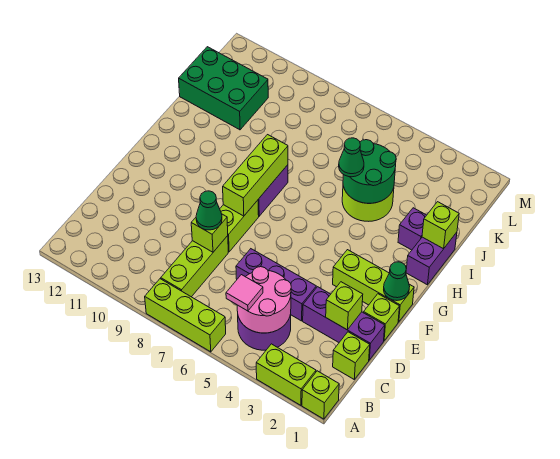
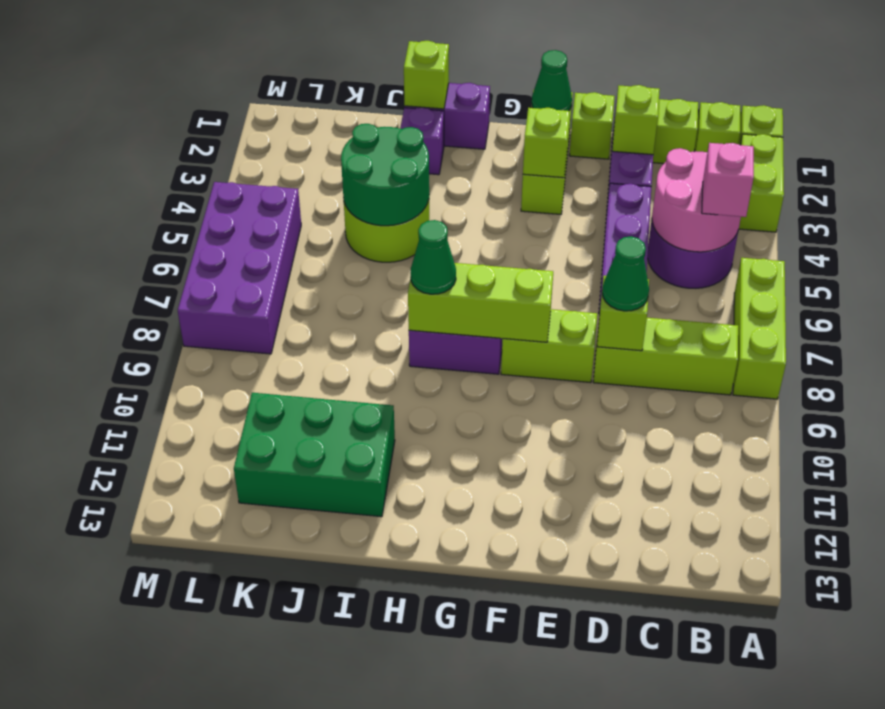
none -> lime 1x1 brick [694,102,740,152]
pink 1x1 tile [226,275,263,311] -> pink 1x1 brick [702,143,754,217]
none -> lime 1x1 brick [523,108,570,178]
green 1x1 cone [339,138,364,177] -> green 1x1 cone moved to [411,220,456,294]
green 2x3 brick [179,47,268,130] -> green 2x3 brick turned to [234,393,395,517]
none -> purple 2x4 brick [178,182,301,354]

